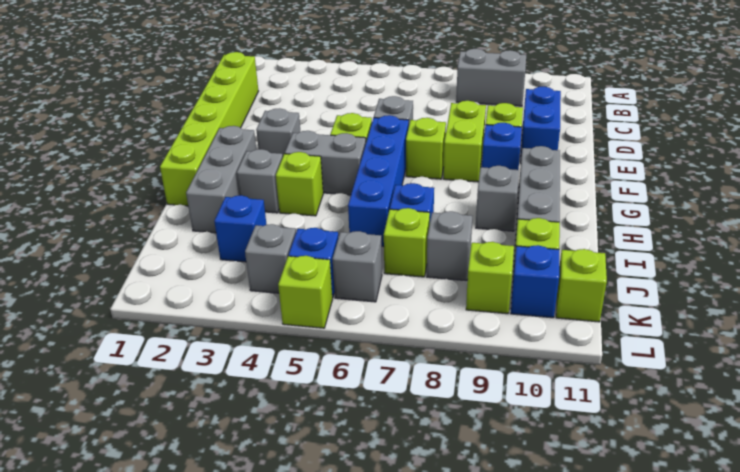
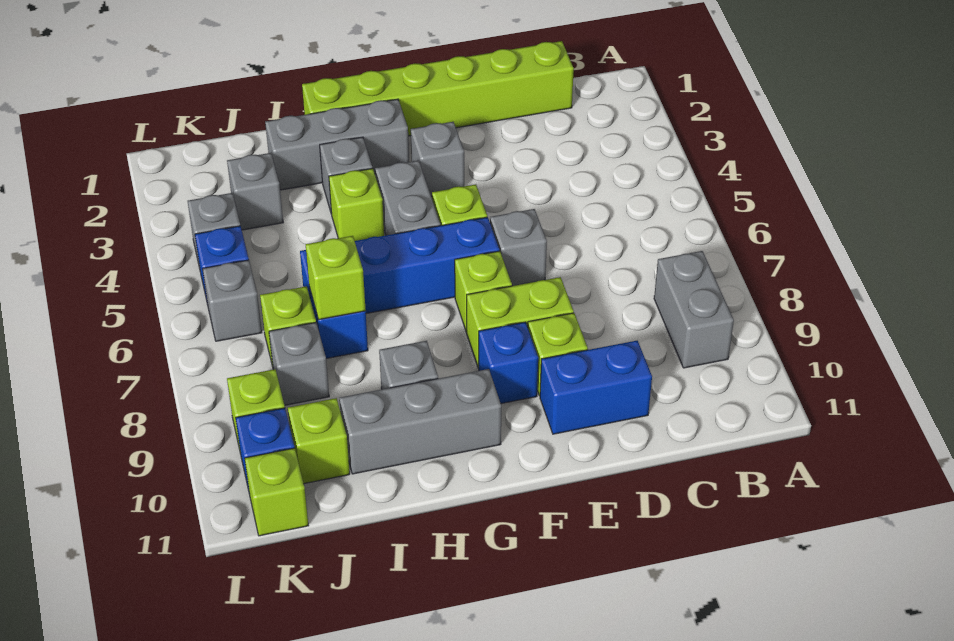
blue 1x1 brick [214,195,267,262] -> grey 1x1 brick [227,153,283,230]
lime 1x1 brick [278,256,332,328] -> lime 1x1 brick moved to [306,236,366,320]

